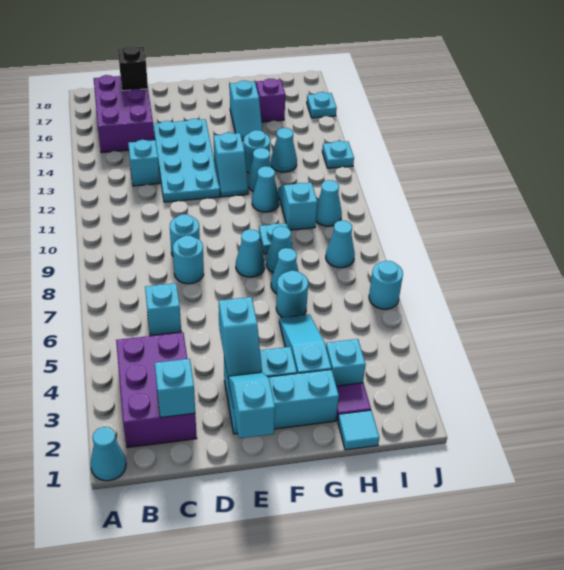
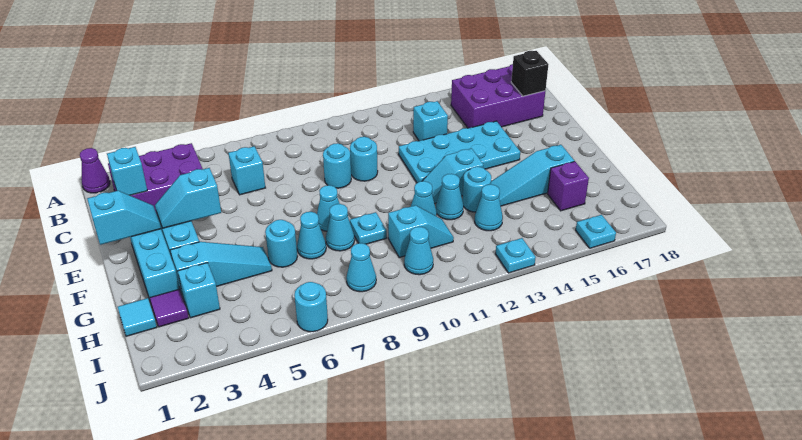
cyan 1x1 cone [90,427,126,481] -> purple 1x1 cone [80,148,110,193]
cyan 1x1 round brick [173,235,204,284] -> cyan 1x1 round brick moved to [350,137,378,181]
cyan 1x2 slope [230,81,262,141] -> cyan 1x3 slope [491,145,574,206]

